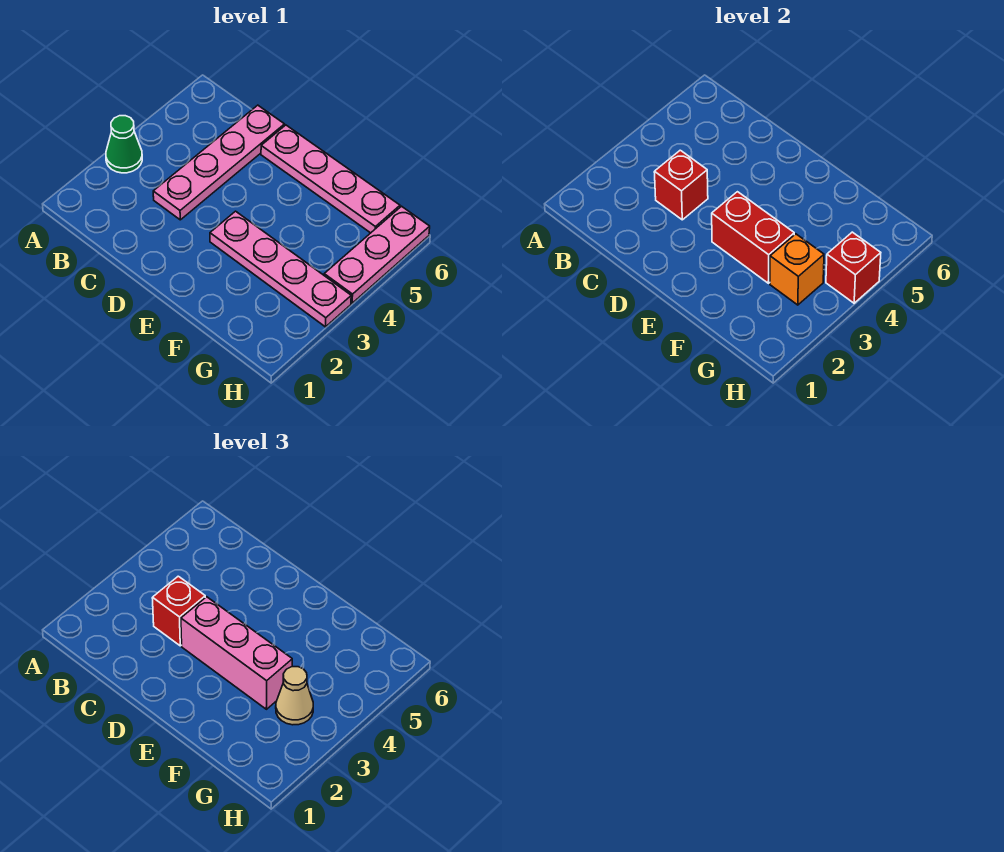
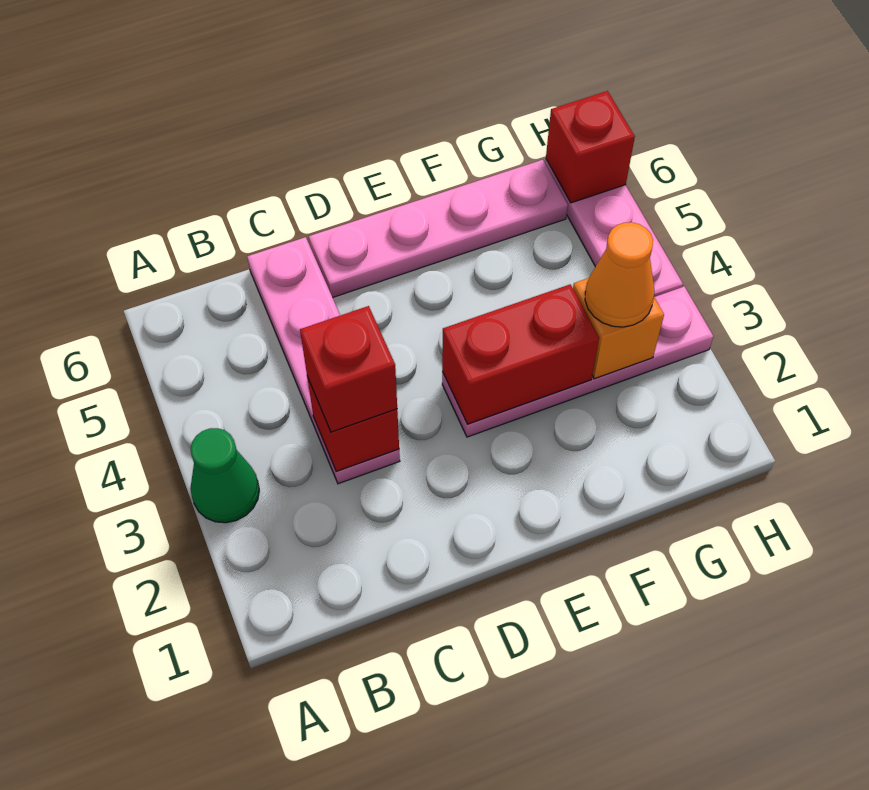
pink 1x3 brick [181,597,292,709] -> none
tan 1x1 cone [276,667,313,725] -> orange 1x1 cone [585,222,654,327]
red 1x1 brick [826,232,881,303] -> red 1x1 brick moved to [546,91,635,203]

